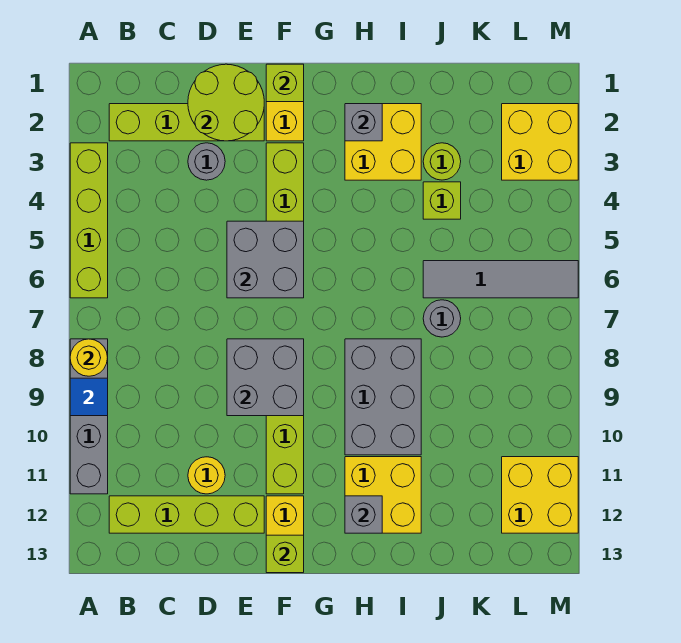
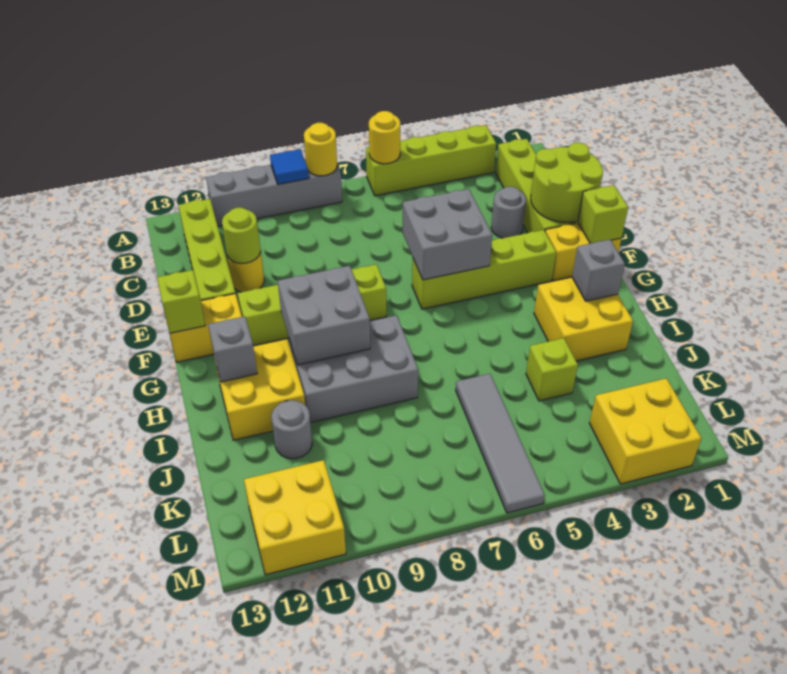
none -> yellow 1x1 round brick [369,111,400,164]
grey 2x2 brick [227,339,304,416] -> grey 2x2 brick moved to [278,266,370,365]
lime 1x1 round brick [423,143,461,180] -> lime 1x1 round brick moved to [222,208,261,264]
grey 1x1 round brick [423,300,461,337] -> grey 1x1 round brick moved to [271,400,312,459]

